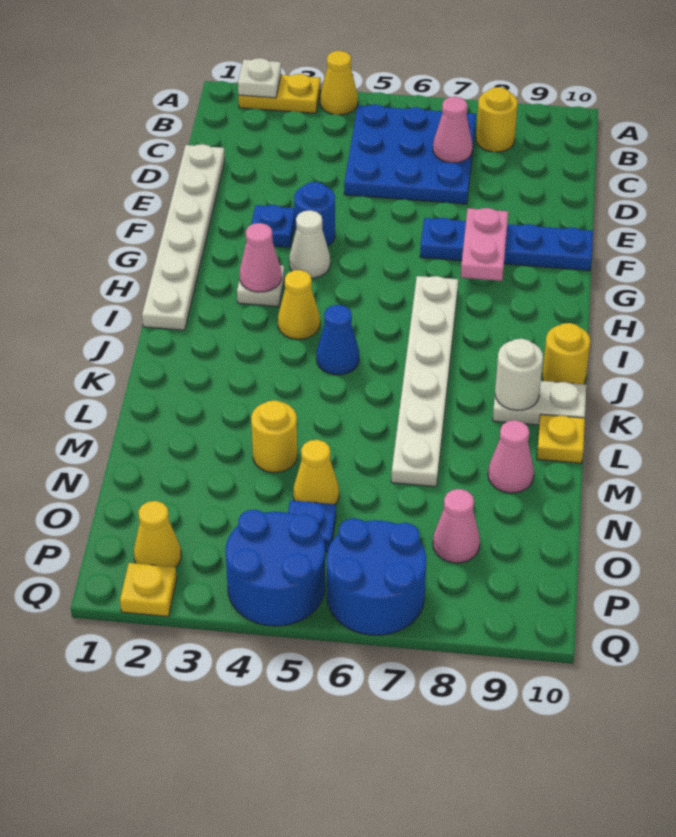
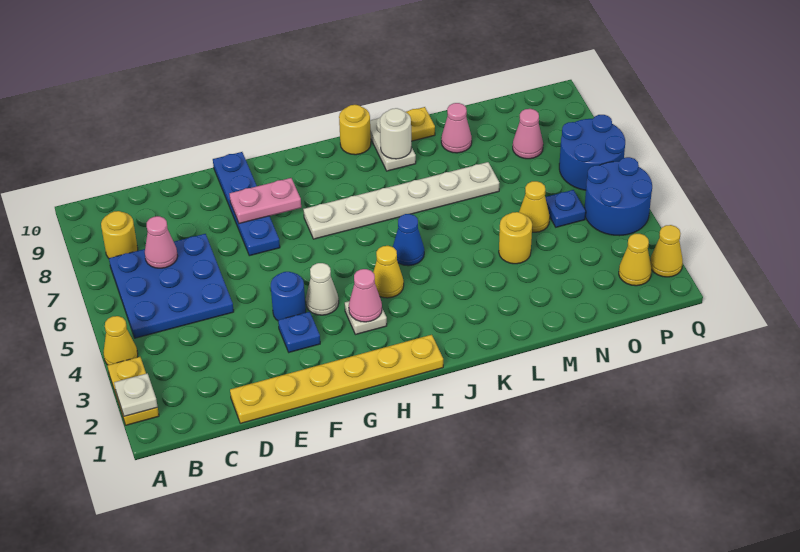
white 1x6 plate [142,144,225,330] -> yellow 1x6 plate [230,335,443,423]
yellow 1x1 plate [120,563,177,616] -> yellow 1x1 cone [650,225,683,277]

